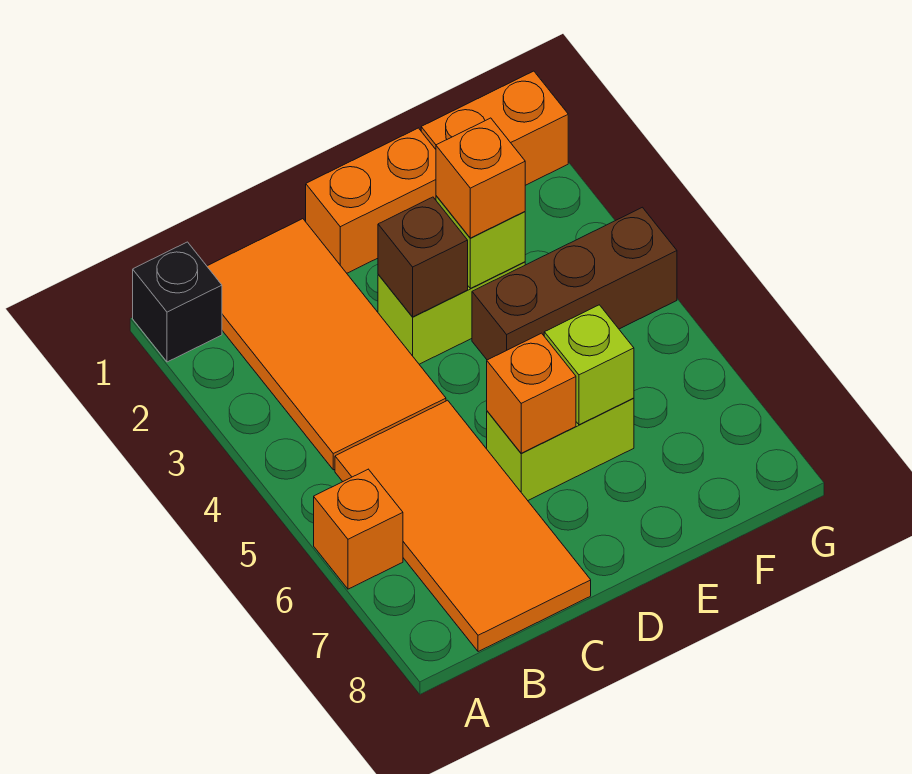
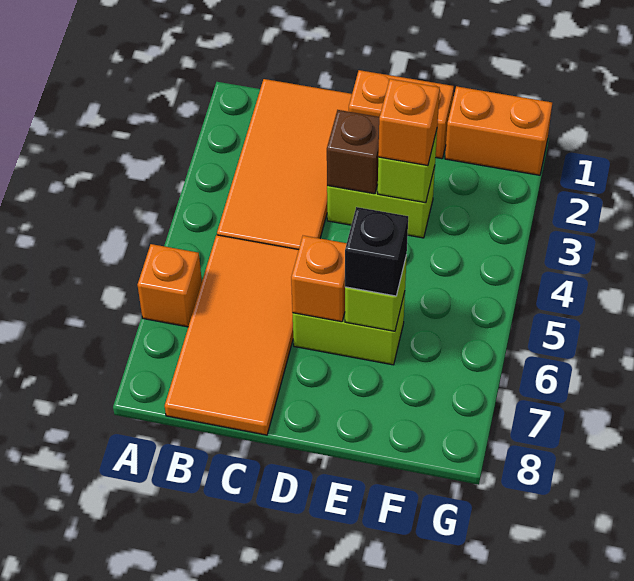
black 1x1 brick [133,242,222,362] -> black 1x1 brick moved to [345,207,408,296]
brown 1x3 brick [472,207,677,360] -> none

